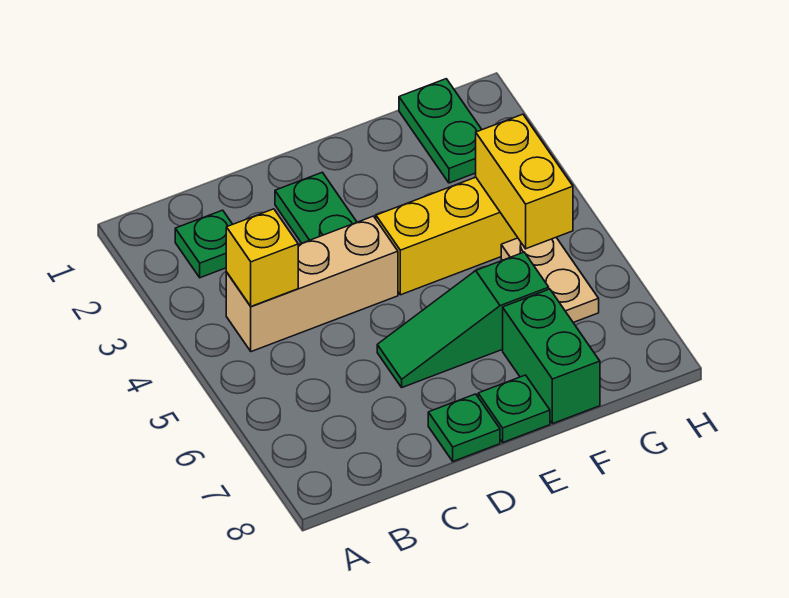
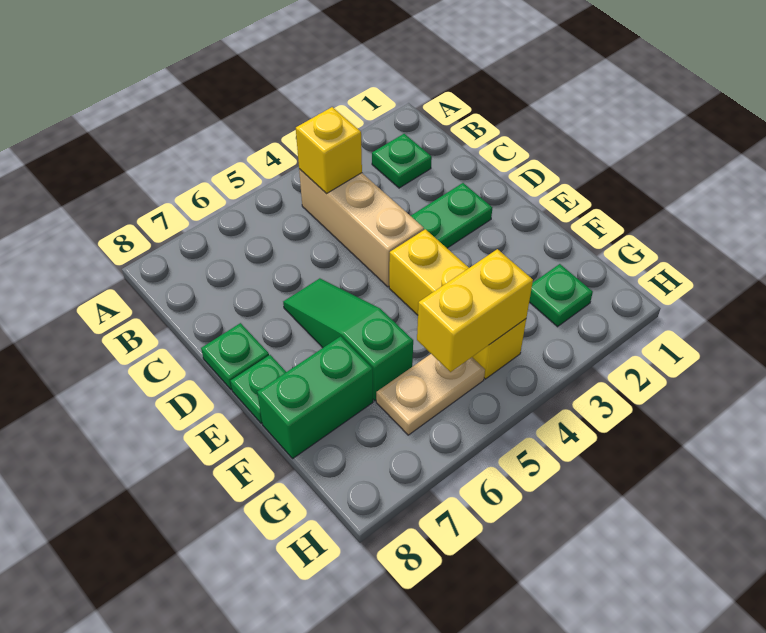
green 1x2 plate [399,79,482,183] -> green 1x1 plate [529,264,593,327]

